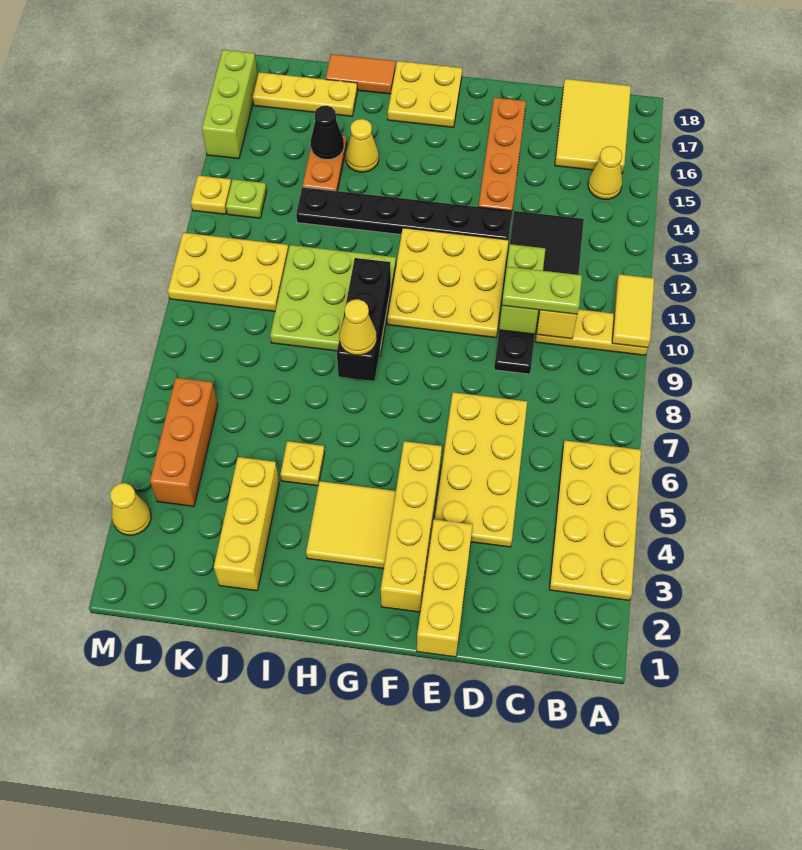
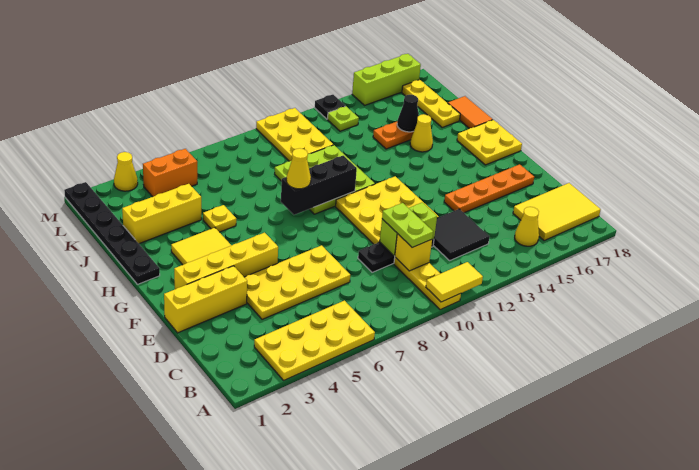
black 1x6 plate [296,187,512,240] -> black 1x6 plate moved to [64,182,160,284]
orange 1x3 brick [150,378,218,506] -> orange 1x2 brick [143,149,197,197]
yellow 1x1 plate [191,175,231,214] -> black 1x1 plate [315,95,345,119]

